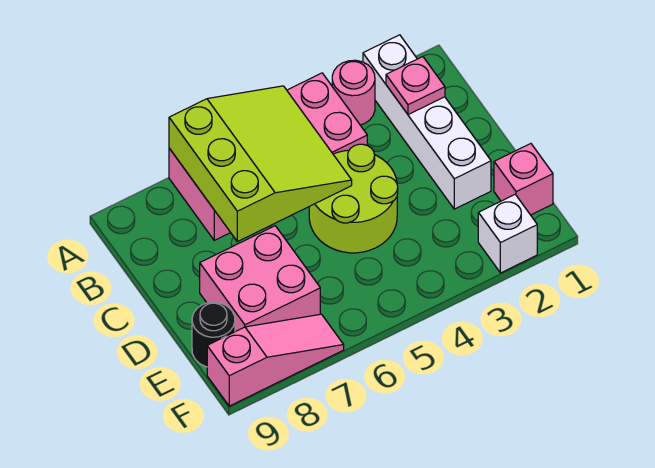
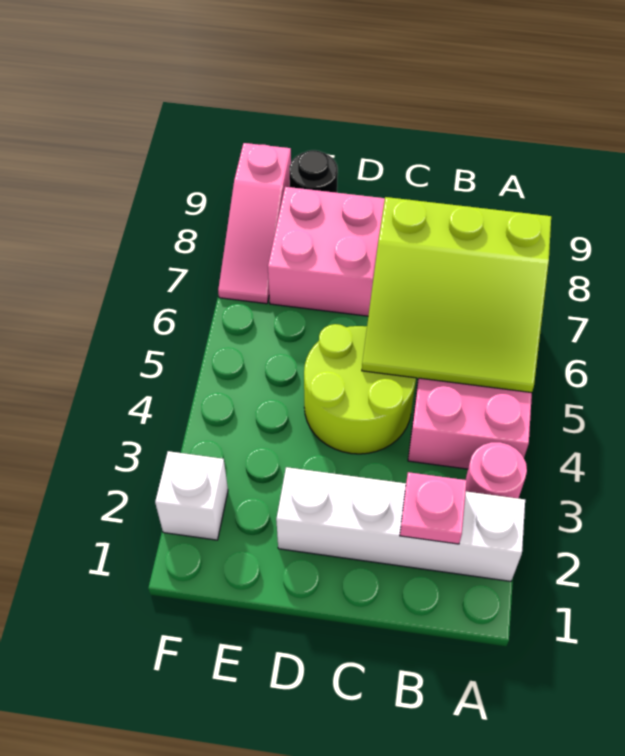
pink 1x1 brick [494,144,553,215] -> none

